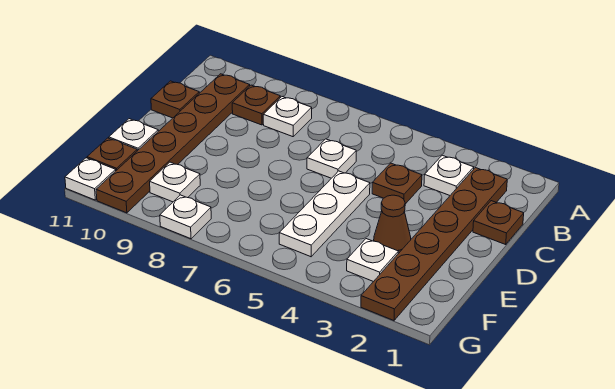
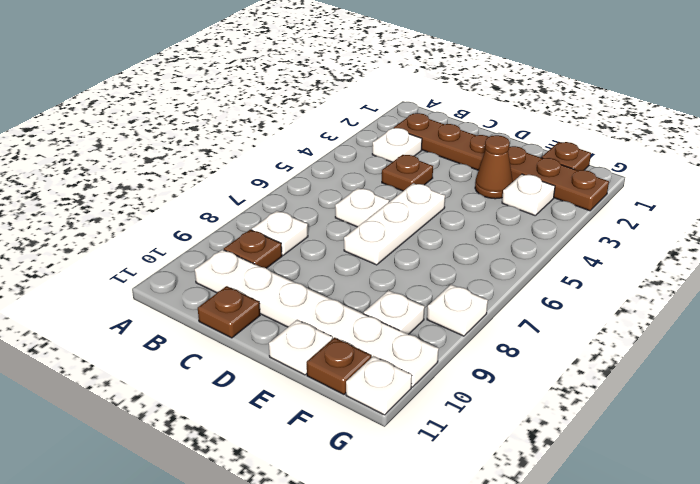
brown 1x6 plate [96,74,250,213] -> white 1x6 plate [195,250,439,387]
brown 1x1 plate [473,201,524,244] -> brown 1x1 plate moved to [542,142,591,171]
white 1x3 plate [279,171,370,257] -> white 1x3 plate turned to [344,183,445,265]

